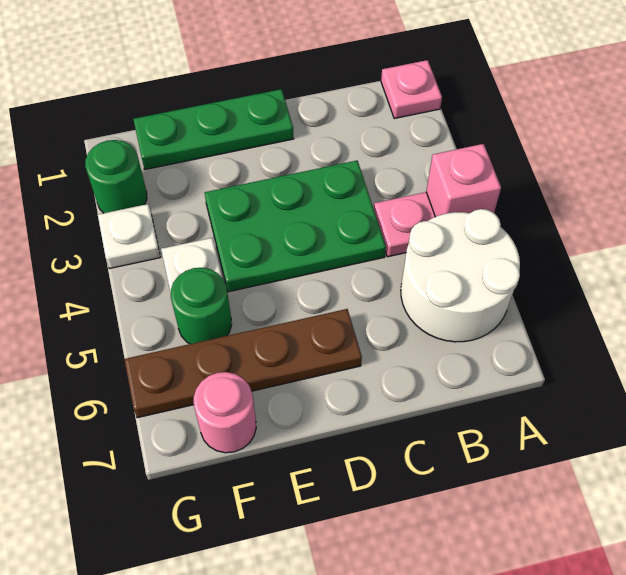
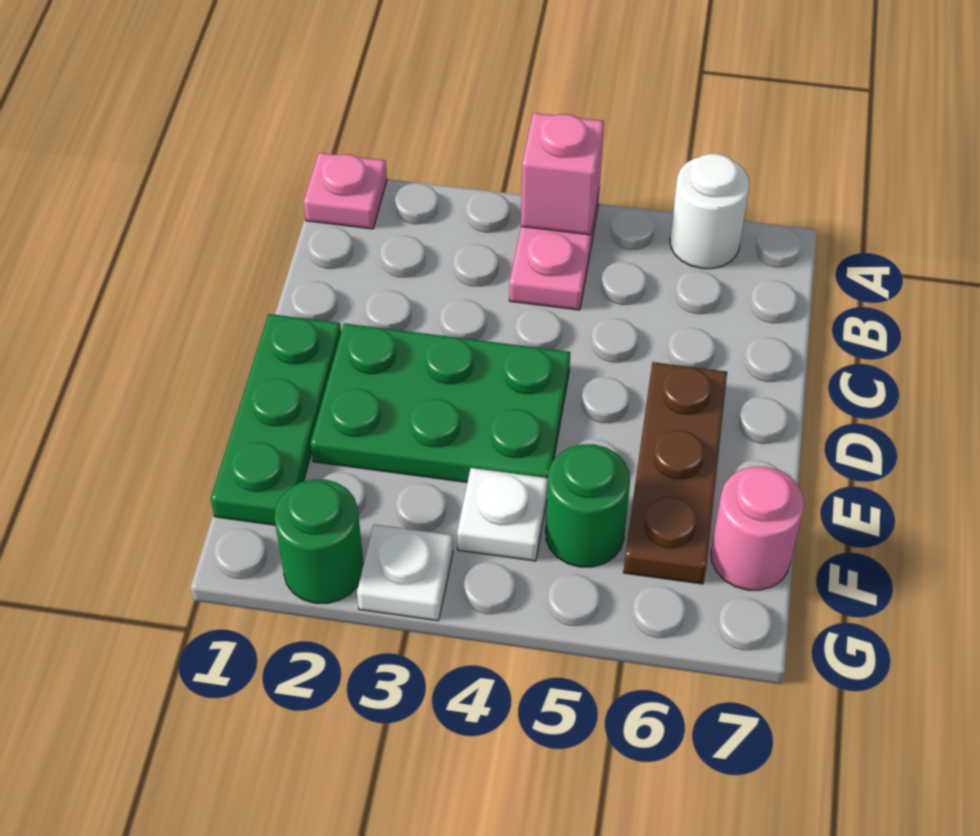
white 2x2 round brick [401,209,520,342] -> white 1x1 round brick [670,154,749,269]
green 2x3 plate [205,161,386,292] -> green 2x3 plate turned to [310,323,570,482]
brown 1x4 plate [124,309,362,418] -> brown 1x3 plate [623,362,727,584]

